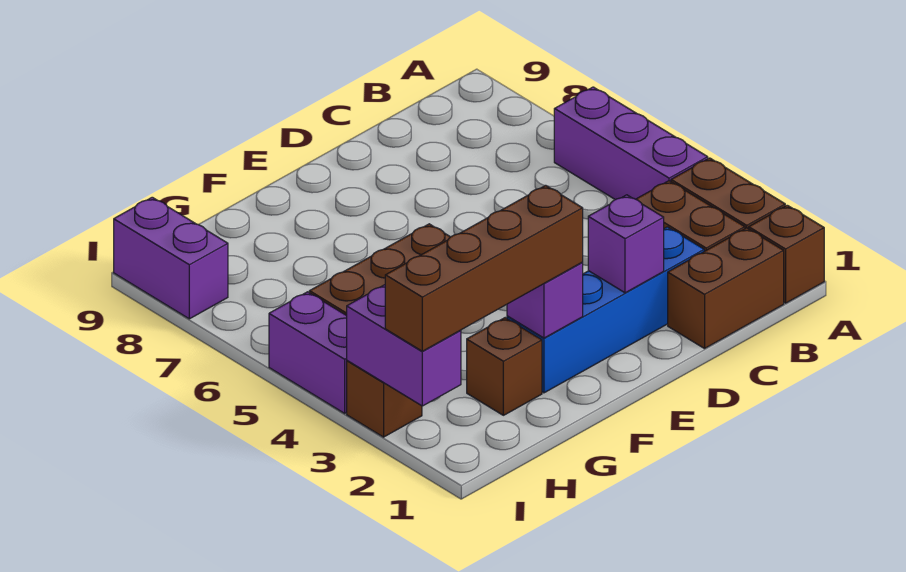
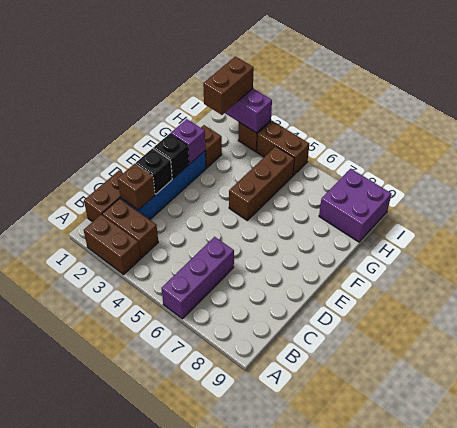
brown 1x1 brick [749,205,824,303] -> brown 1x1 brick moved to [117,164,155,210]
purple 1x3 brick [554,87,708,200] -> purple 1x3 brick turned to [161,237,234,319]
purple 1x1 brick [588,195,664,293] -> black 1x1 brick [136,148,172,194]
none -> black 1x1 brick [153,134,189,179]
brown 1x4 brick [385,185,583,351] -> brown 1x2 brick [203,56,254,115]
purple 1x2 brick [269,292,347,413] -> brown 1x2 brick [257,121,309,175]
purple 1x2 brick [114,197,228,319] -> purple 2x2 brick [319,169,391,242]

